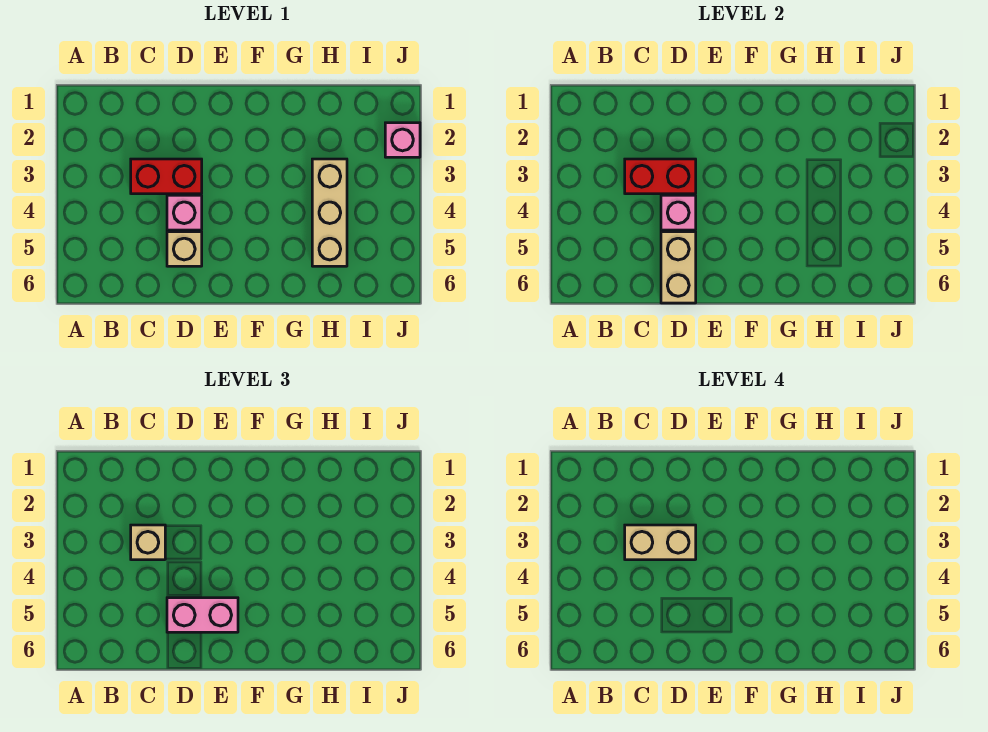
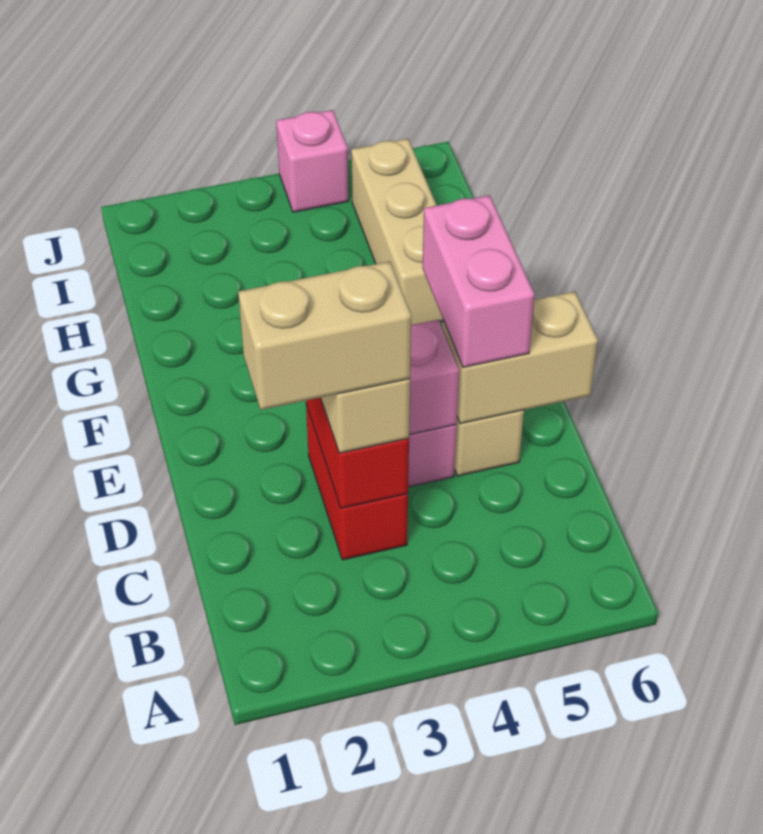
tan 1x2 brick [625,525,696,560] -> tan 1x2 brick turned to [238,261,411,410]
tan 1x3 brick [312,159,347,266] -> tan 1x3 brick turned to [351,139,443,325]
pink 1x1 brick [385,123,420,157] -> pink 1x1 brick moved to [276,110,349,212]

